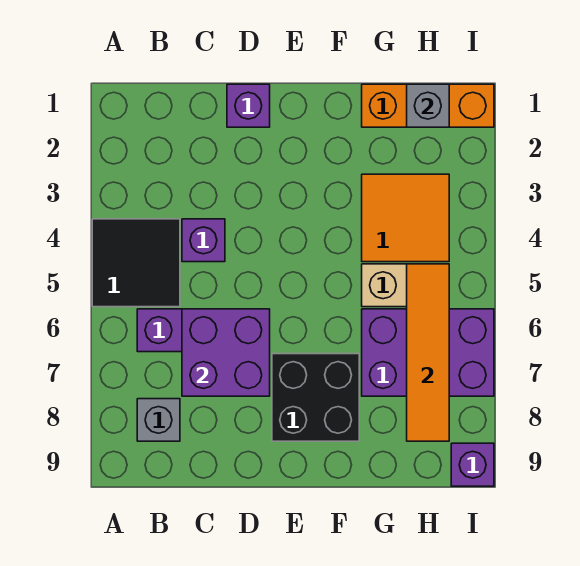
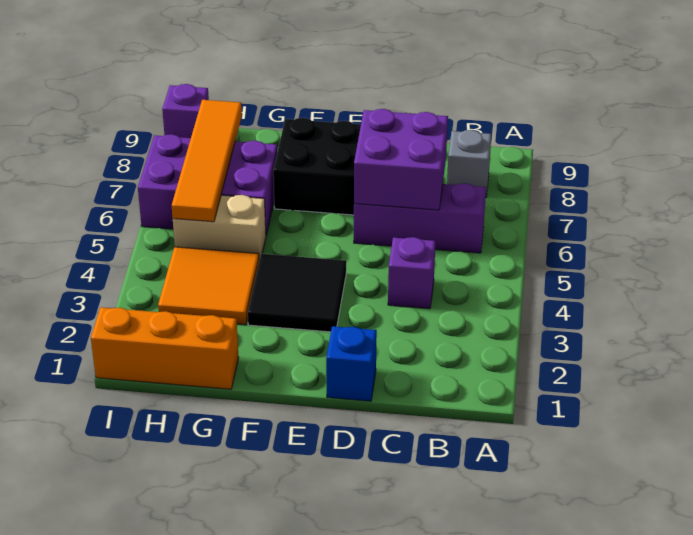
black 2x2 tile [92,219,180,307] -> black 2x2 tile moved to [248,254,346,332]
purple 1x1 brick [227,84,270,127] -> blue 1x1 brick [326,326,377,401]
grey 1x1 brick [407,84,449,127] -> none

